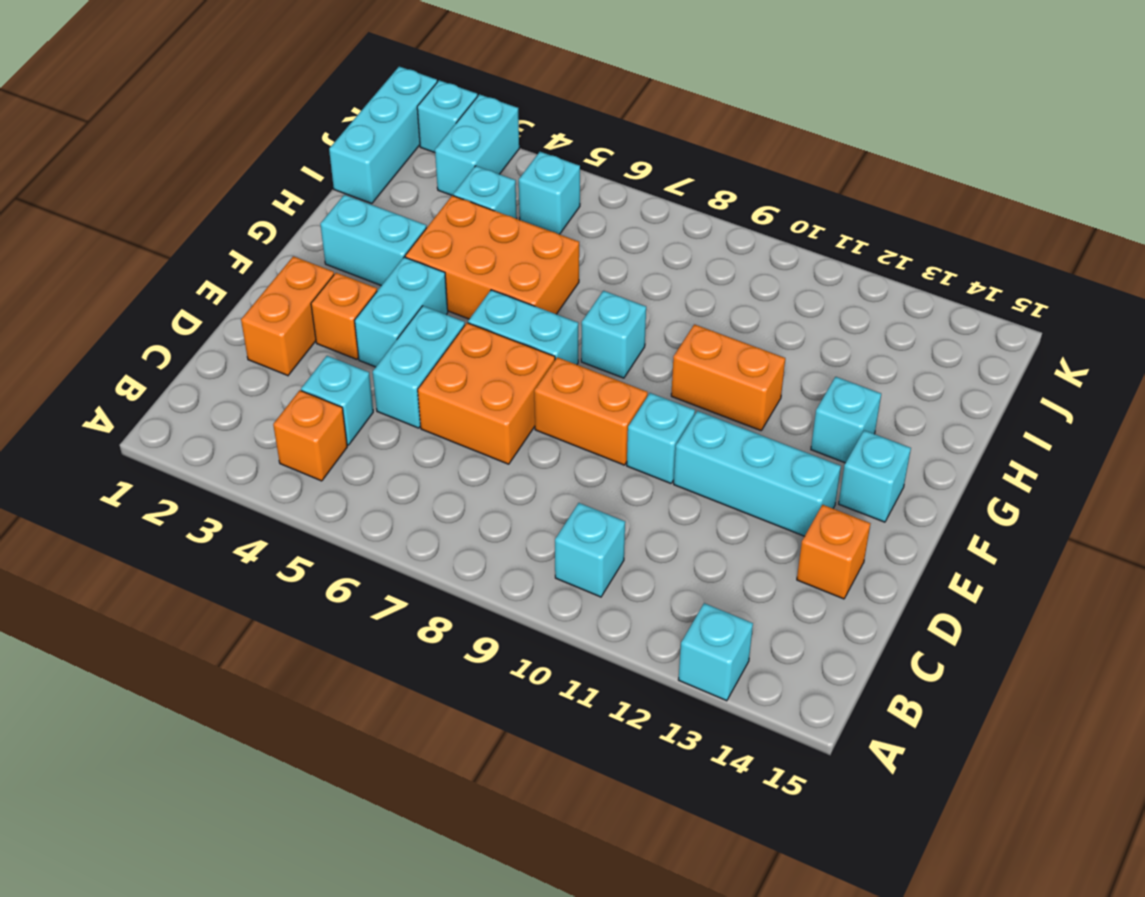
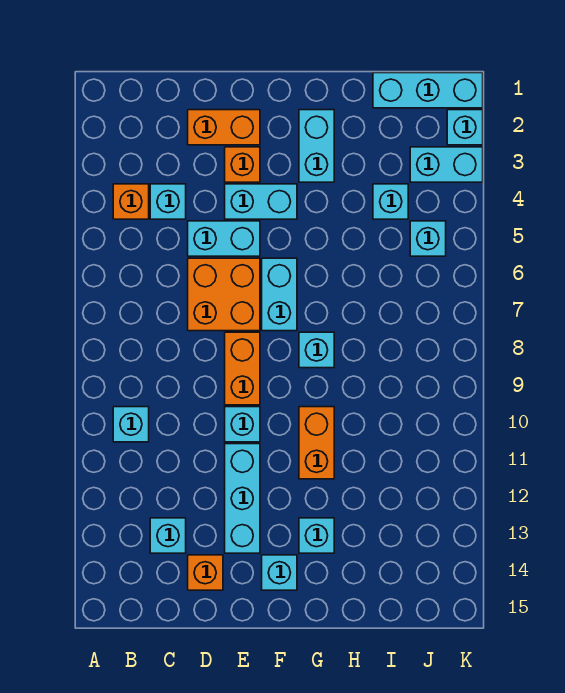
cyan 1x1 brick [678,603,753,701] -> cyan 1x1 brick moved to [150,518,186,553]
orange 2x3 brick [405,195,579,319] -> none

